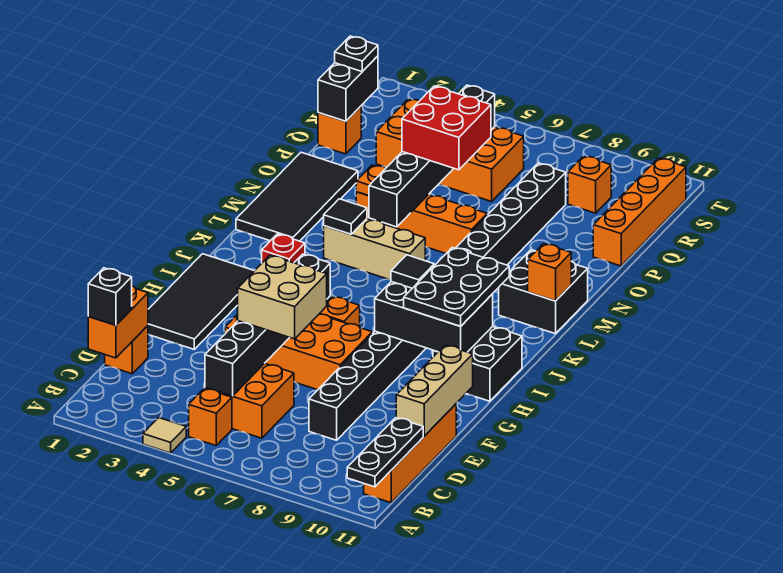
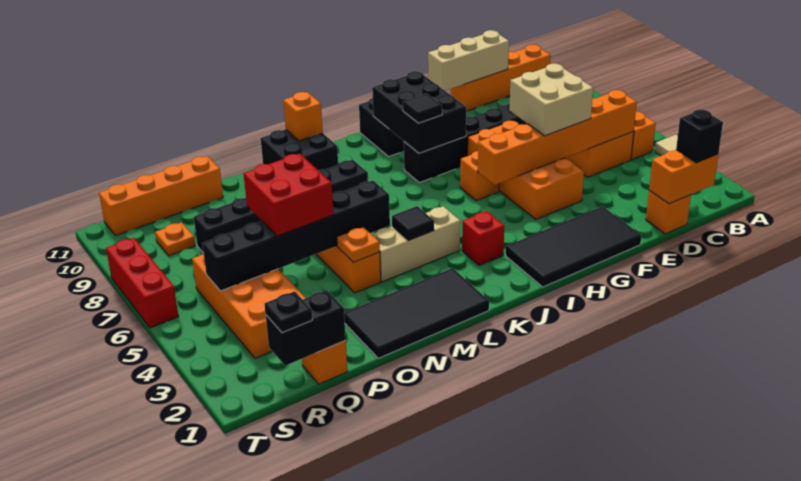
black 1x3 plate [347,418,423,487] -> none
black 1x6 brick [205,254,330,396] -> orange 1x6 brick [478,90,637,185]
black 2x3 plate [404,247,509,326] -> none
tan 1x3 brick [324,219,425,280] -> tan 1x3 brick turned to [372,206,460,282]
orange 1x1 brick [568,156,611,213] -> orange 1x1 plate [155,222,195,256]
none -> red 1x3 brick [106,238,179,328]

